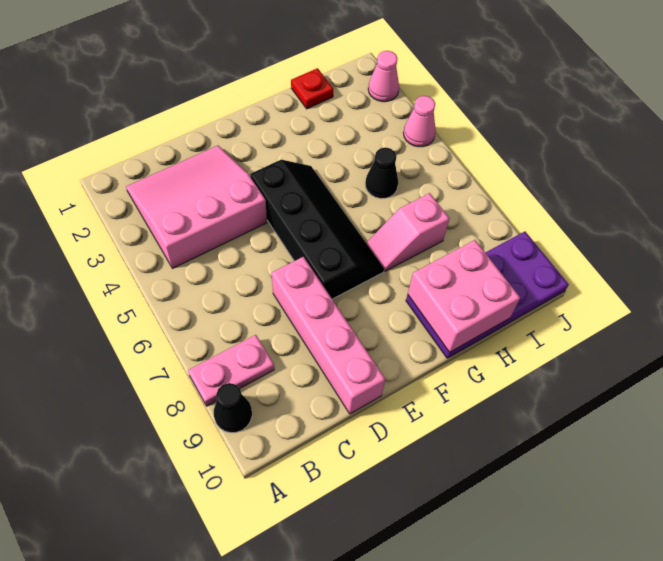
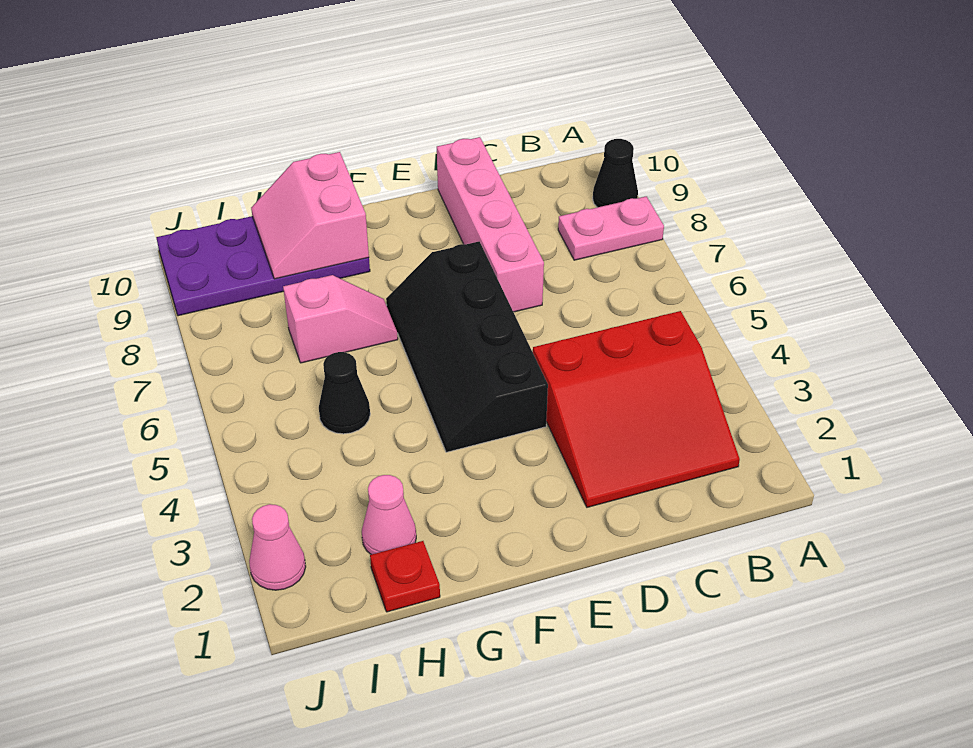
pink 3x3 slope [126,146,267,268] -> red 3x3 slope [533,311,740,507]
pink 2x2 brick [408,240,520,352] -> pink 2x2 slope [251,152,369,279]
pink 1x1 cone [403,96,436,147] -> pink 1x1 cone moved to [362,475,416,555]

